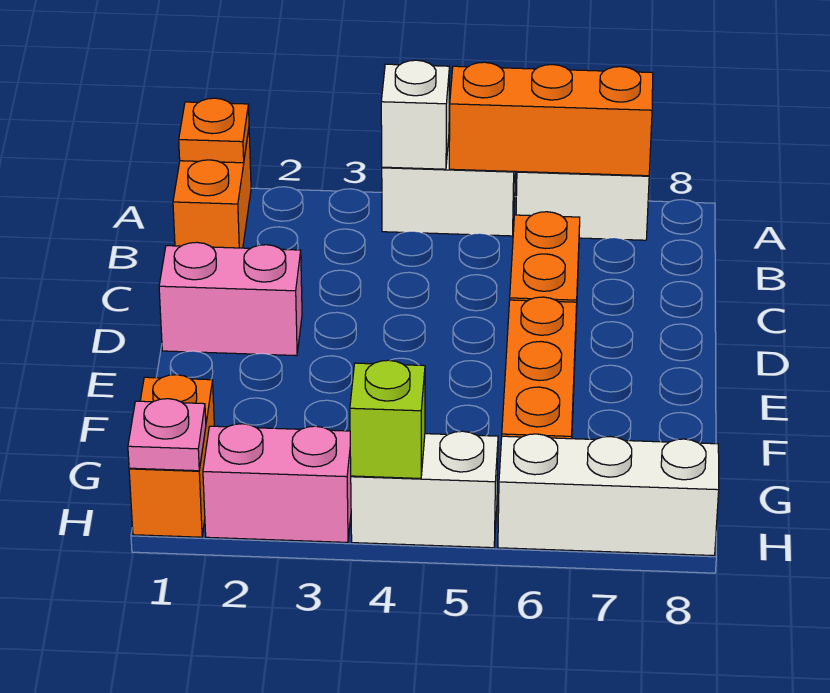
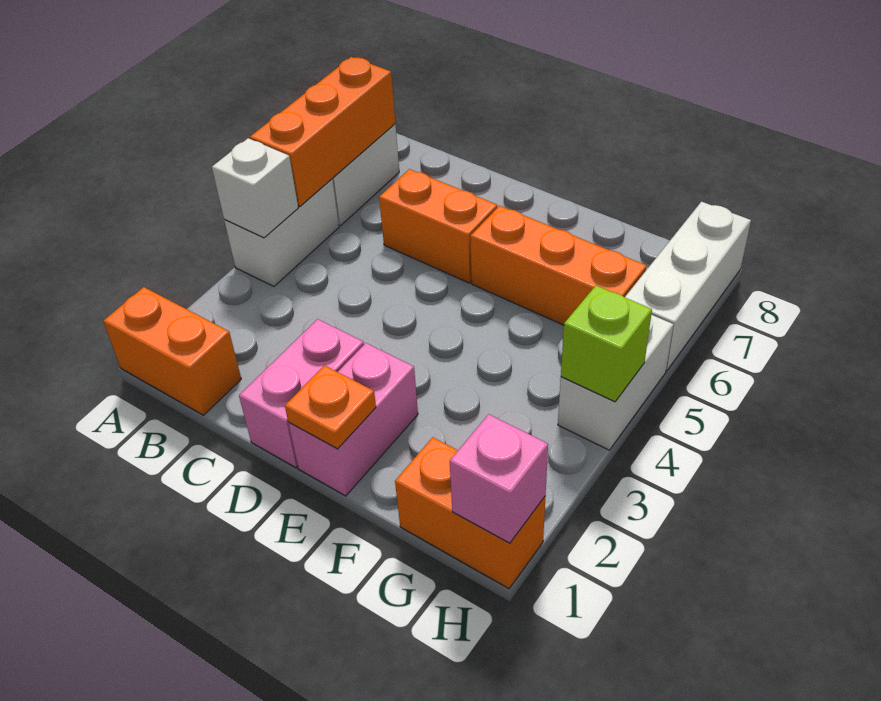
orange 1x1 plate [179,98,249,163] -> orange 1x1 plate moved to [285,366,376,449]
pink 1x1 plate [128,399,206,471] -> pink 1x1 brick [450,414,548,543]
pink 1x2 brick [203,424,351,542] -> pink 1x2 brick moved to [289,343,418,496]

